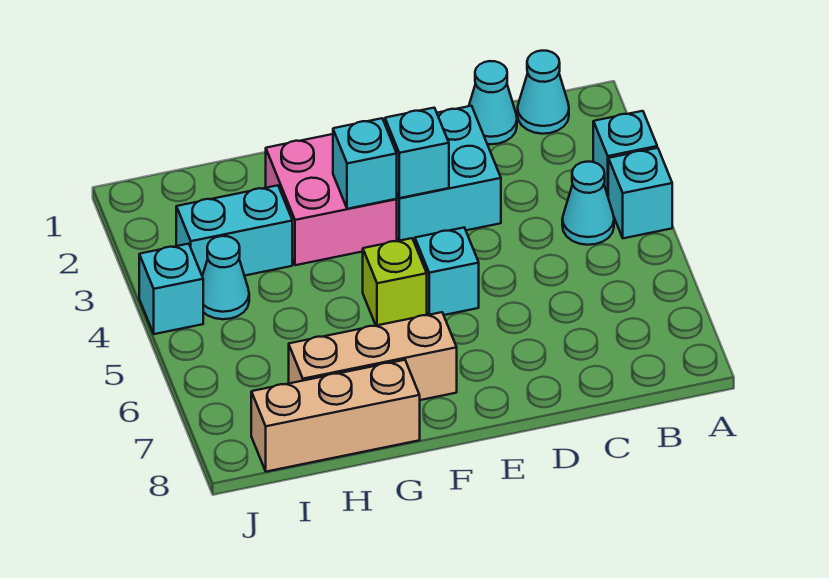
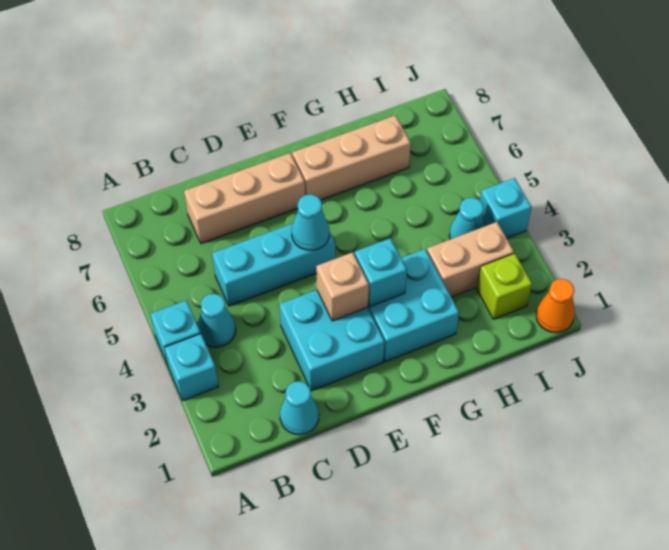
cyan 1x1 cone [518,51,569,134] -> cyan 1x1 cone moved to [292,194,329,250]
cyan 1x1 brick [385,108,449,198] -> tan 1x1 brick [316,252,369,321]
cyan 1x1 brick [415,228,479,315] -> cyan 1x3 brick [212,223,336,306]
pink 2x2 brick [266,134,397,265] -> cyan 2x2 brick [368,249,459,362]
lime 1x1 brick [363,238,427,326] -> lime 1x1 brick moved to [477,253,532,319]
tan 1x3 brick [251,360,420,472] -> tan 1x3 brick moved to [184,153,305,244]
cyan 1x2 brick [176,185,292,276] -> tan 1x2 brick [427,222,514,297]
none -> orange 1x1 cone [536,279,575,333]

